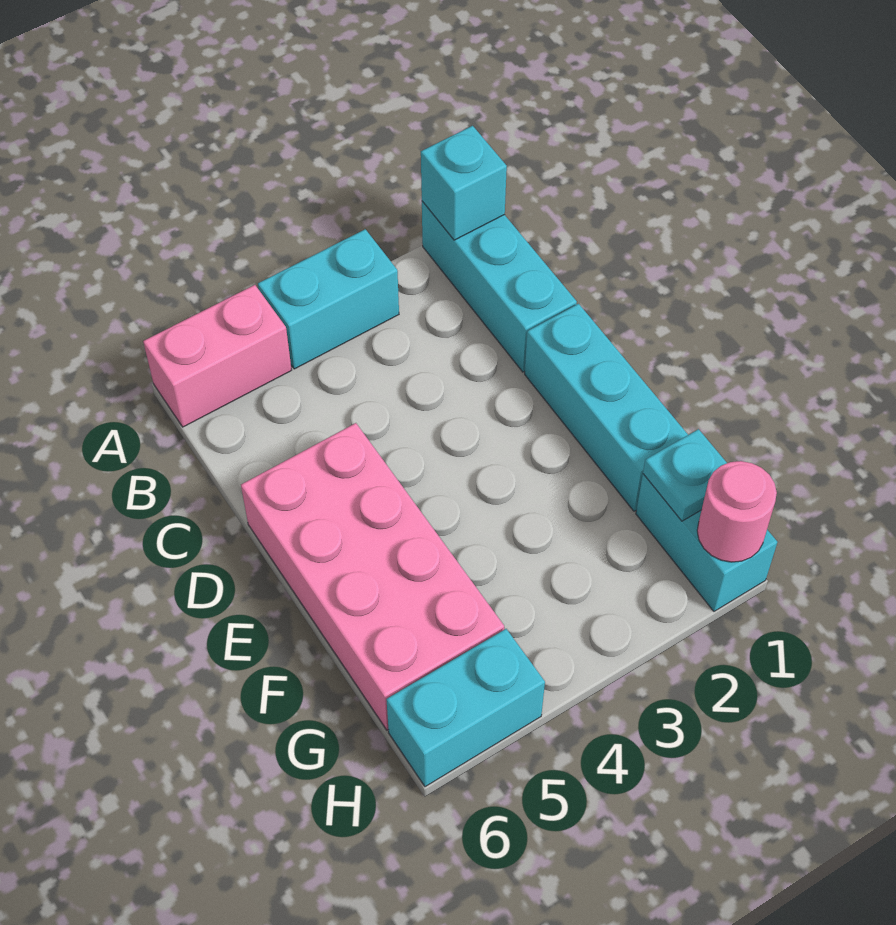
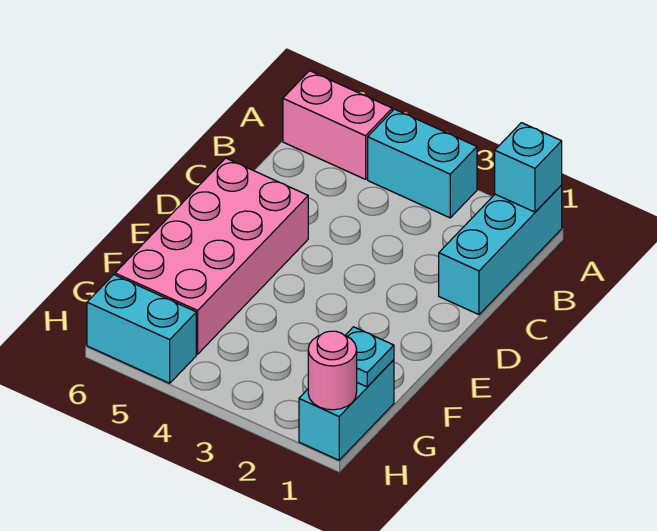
cyan 1x3 brick [525,304,688,511] -> none

